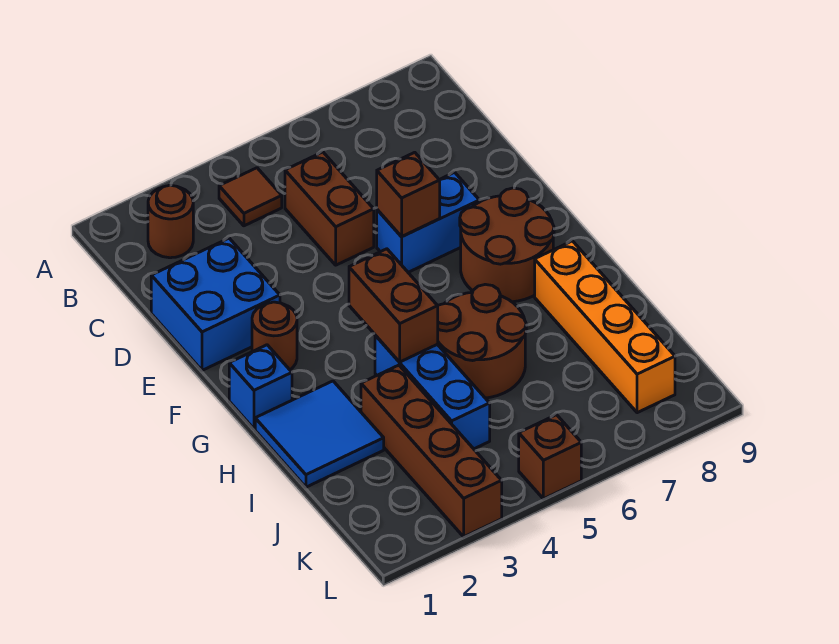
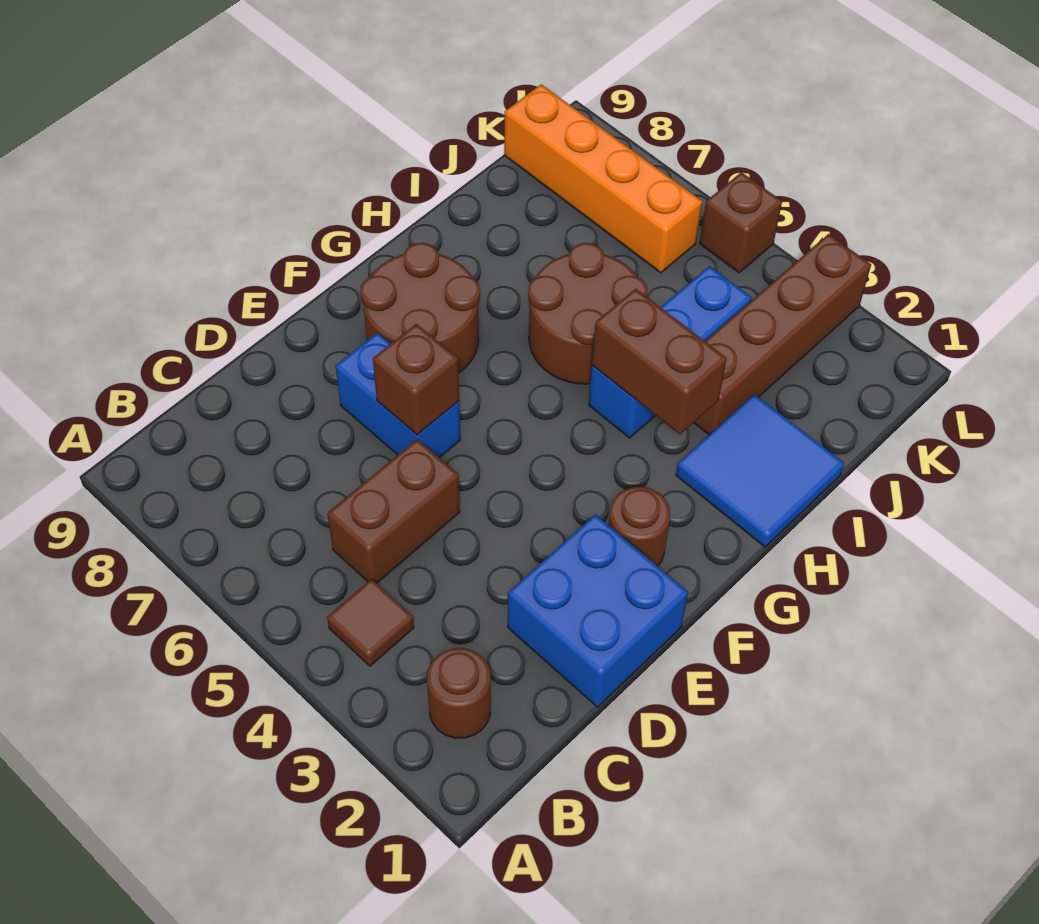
blue 1x1 brick [229,345,292,429] -> none
brown 1x2 brick [349,249,438,362] -> brown 1x2 brick turned to [592,289,727,434]
orange 1x4 brick [535,241,675,413] -> orange 1x4 brick turned to [504,84,702,273]

